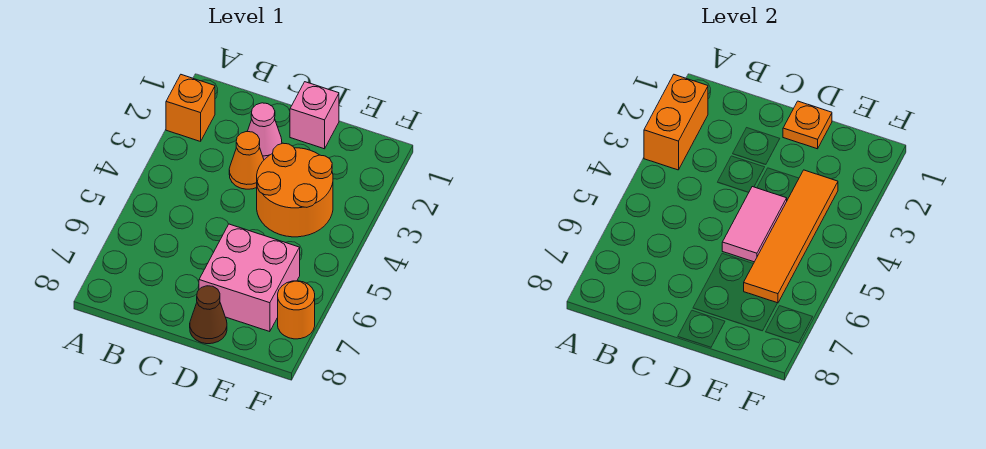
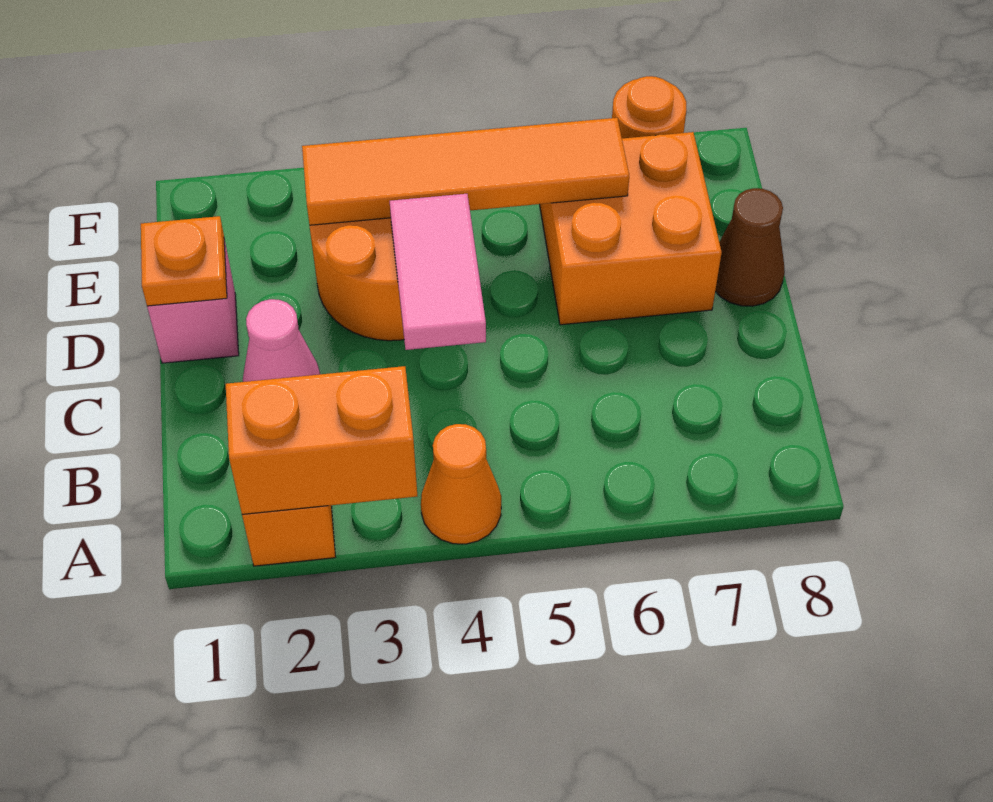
orange 1x1 cone [229,132,264,189] -> orange 1x1 cone moved to [421,424,501,544]
pink 1x2 tile [722,187,787,262] -> pink 1x2 tile turned to [390,194,486,350]
pink 2x2 brick [199,224,300,332] -> orange 2x2 brick [540,132,722,325]

